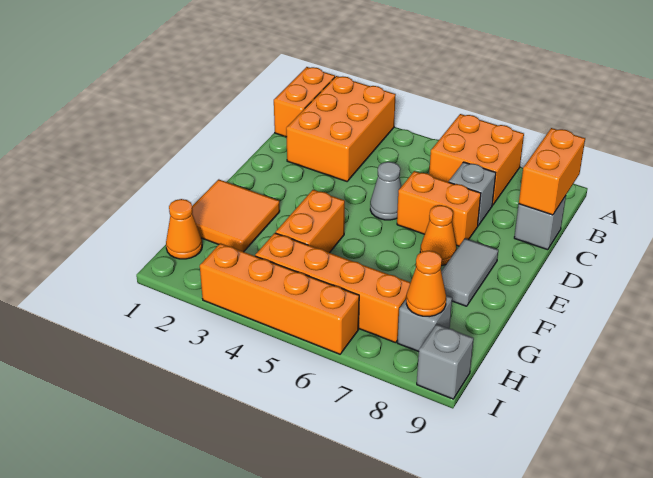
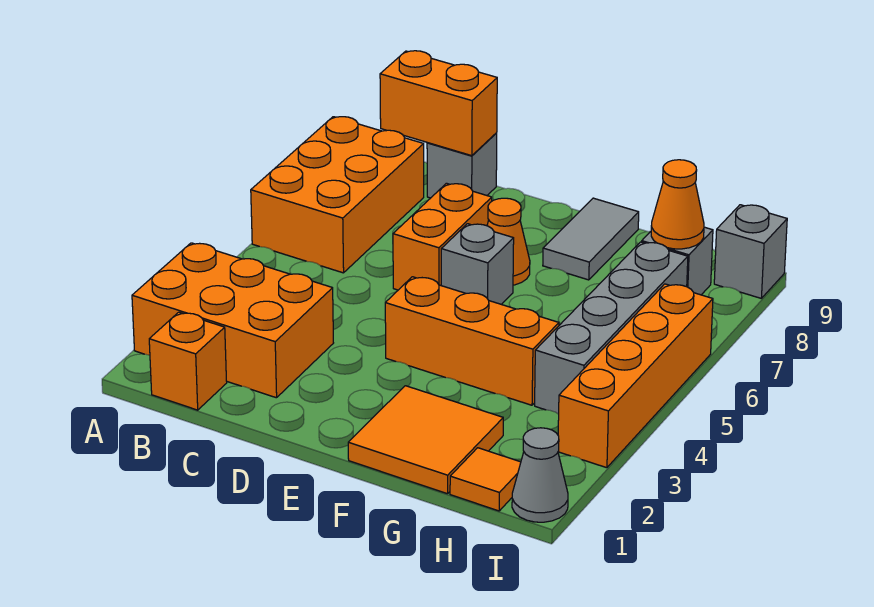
orange 1x2 brick [274,67,335,137] -> orange 1x1 brick [149,312,227,410]
orange 2x2 brick [429,114,524,205] -> orange 2x3 brick [251,117,424,273]
grey 1x1 brick [449,162,496,226] -> grey 1x1 brick moved to [441,224,514,304]
grey 1x1 cone [370,162,401,220] -> grey 1x1 cone moved to [512,428,568,522]
grey 1x2 tile [441,238,498,306] -> grey 1x2 tile turned to [543,198,639,280]
orange 1x2 brick [276,190,345,253] -> orange 1x3 brick [385,277,559,405]
orange 1x1 cone [166,199,202,259] -> orange 1x1 tile [450,448,521,511]
orange 1x4 brick [255,233,411,343] -> grey 1x4 brick [535,242,688,414]

